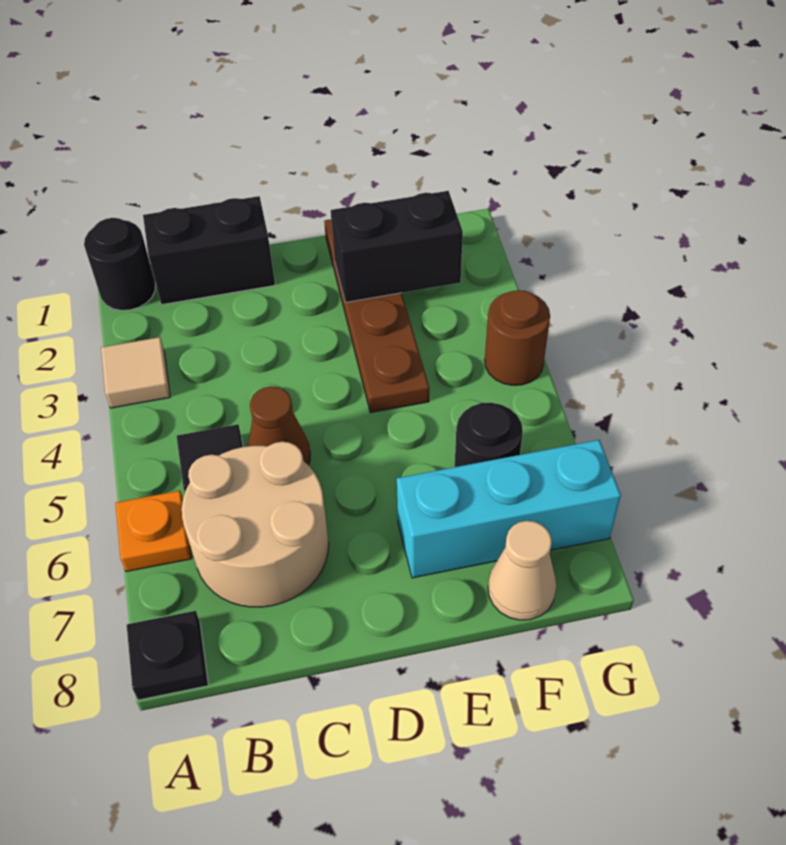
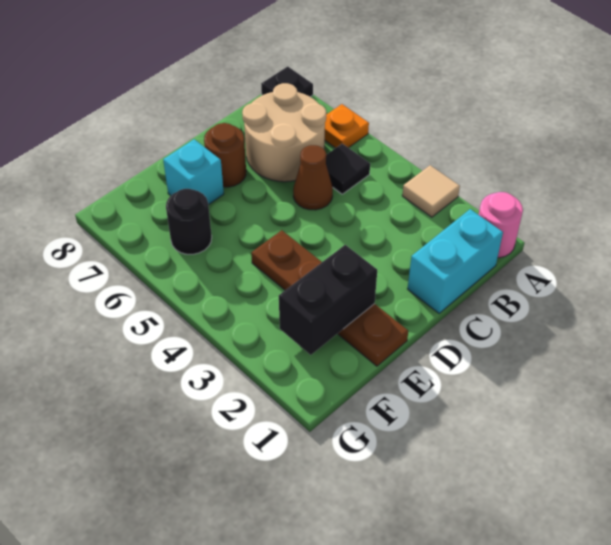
black 1x1 round brick [84,218,156,310] -> pink 1x1 round brick [479,192,523,258]
black 1x2 brick [143,196,275,305] -> cyan 1x2 brick [408,209,503,313]
cyan 1x3 brick [397,440,621,578] -> cyan 1x1 brick [163,139,224,205]
tan 1x1 cone [488,521,557,620] -> none
brown 1x1 round brick [485,290,550,385] -> brown 1x1 round brick moved to [204,123,246,187]

